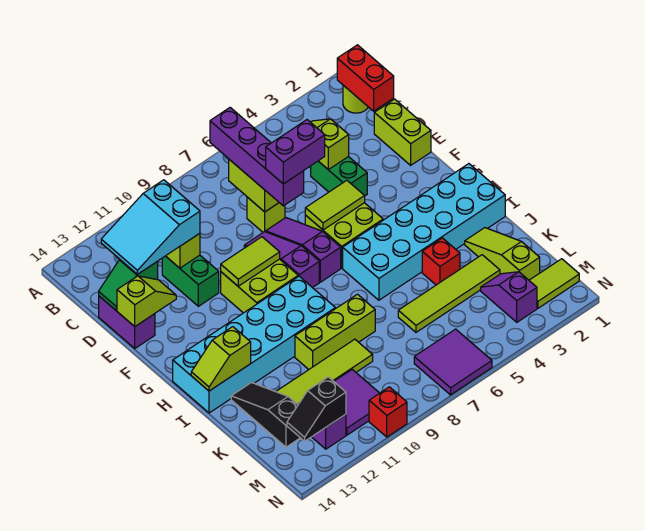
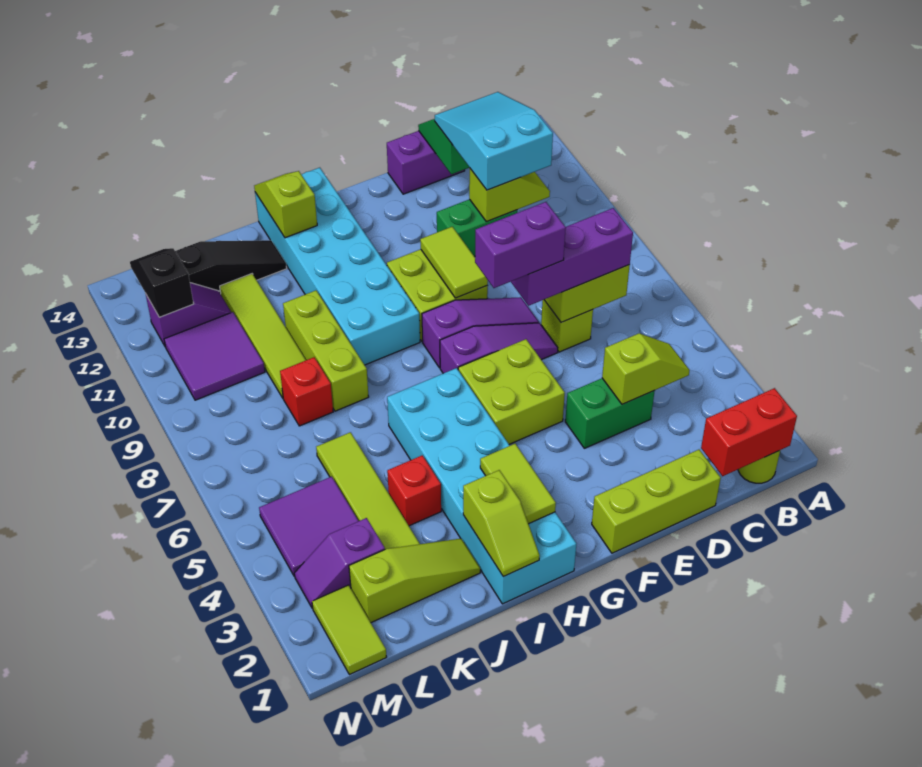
purple 1x4 brick [210,108,304,206] -> purple 1x3 brick [511,208,633,306]
lime 1x2 brick [374,99,431,165] -> lime 1x3 brick [592,450,721,553]
purple 1x2 brick [266,120,325,184] -> purple 1x2 brick turned to [475,202,566,288]
lime 1x2 slope [117,276,176,327] -> lime 1x2 slope moved to [463,470,540,577]
lime 1x2 tile [305,180,365,230] -> lime 1x2 tile moved to [480,444,556,524]
purple 1x2 slope [481,272,537,322] -> purple 1x2 slope turned to [294,518,385,608]
purple 2x2 tile [414,329,492,395] -> purple 2x2 tile moved to [259,477,358,576]
red 1x1 brick [369,387,407,437] -> red 1x1 brick moved to [280,357,333,426]

